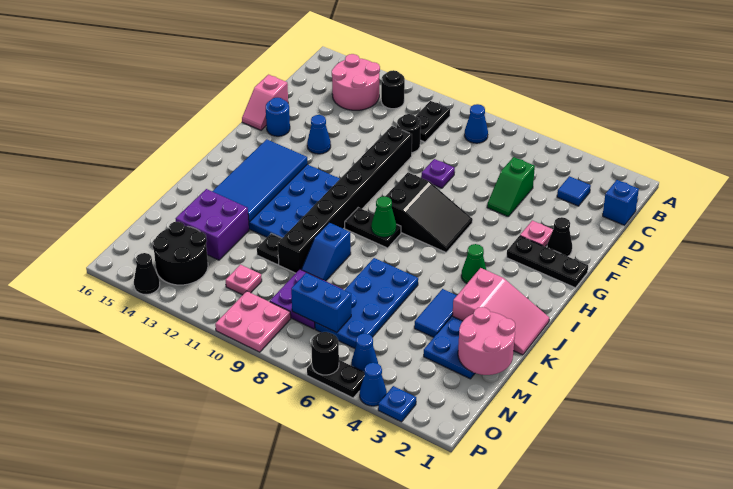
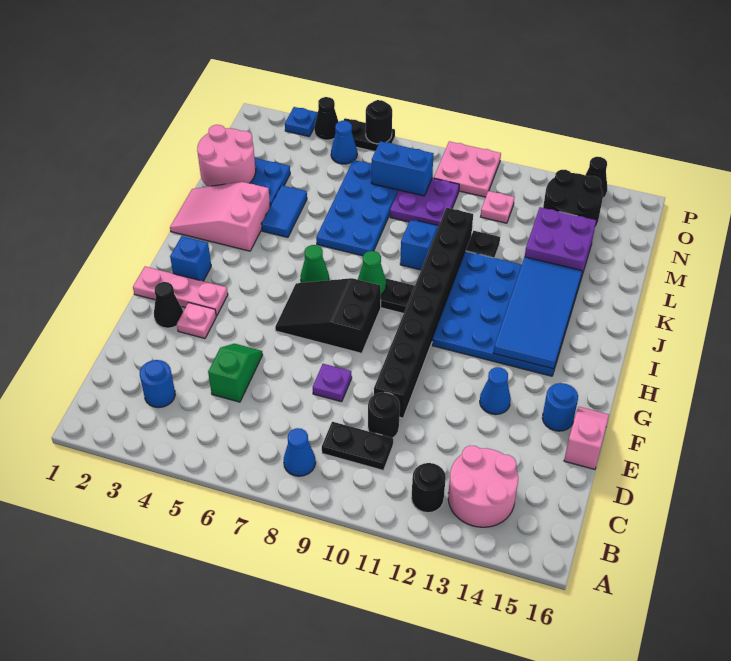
black 1x2 plate [415,101,450,142] -> black 1x2 plate turned to [322,422,393,470]
blue 1x1 brick [603,180,639,225] -> blue 1x1 brick moved to [170,236,211,281]
blue 1x1 tile [557,176,591,206] -> blue 1x1 round brick [140,360,175,408]
black 1x3 plate [506,236,588,288] -> pink 1x3 plate [133,267,228,316]
green 1x1 cone [461,244,486,283] -> green 1x1 cone moved to [301,245,329,283]
blue 1x1 cone [360,363,387,406] -> black 1x1 cone [314,97,338,140]

